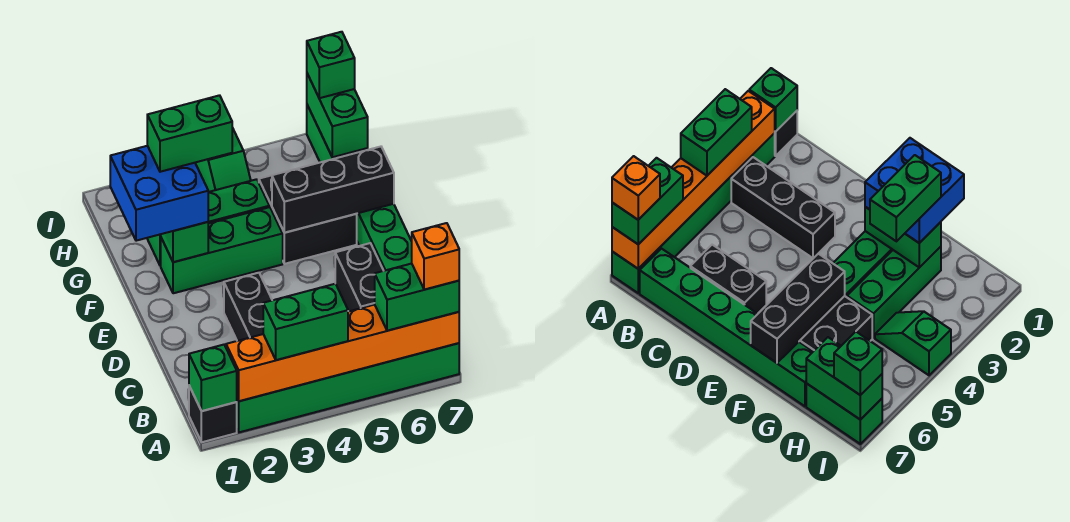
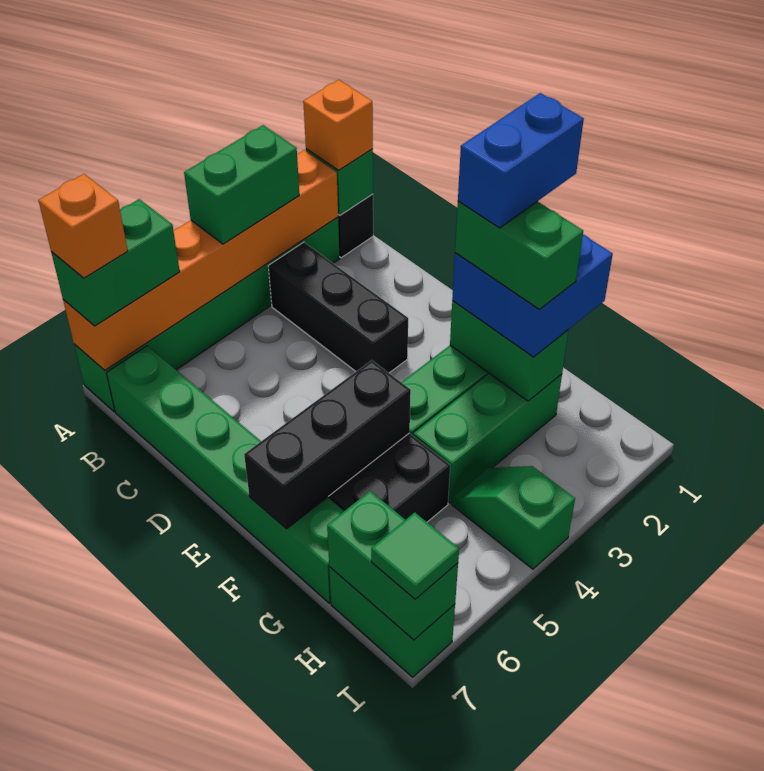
none -> orange 1x1 brick [303,80,373,171]
black 1x2 brick [335,243,383,311] -> none
none -> blue 1x2 brick [458,93,584,228]
green 1x2 brick [147,95,232,172] -> green 1x2 brick turned to [455,201,583,310]
green 1x1 brick [307,32,355,98] -> green 1x1 tile [371,512,459,599]

